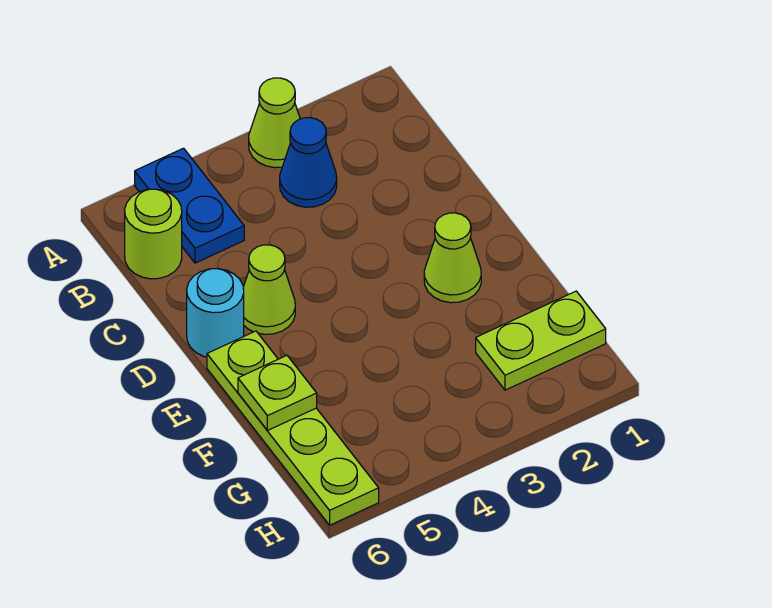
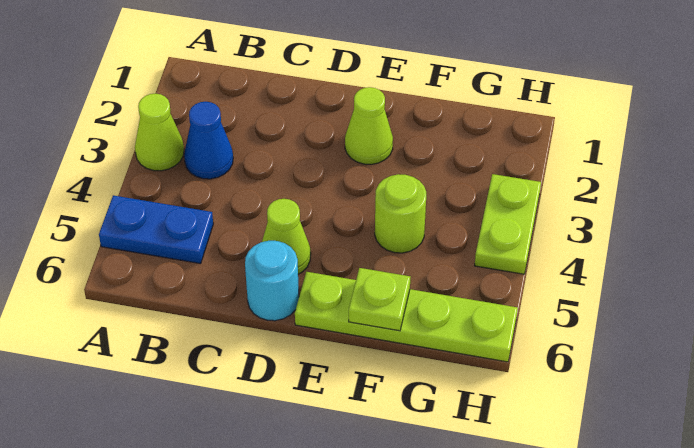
lime 1x1 round brick [125,189,182,279] -> lime 1x1 round brick moved to [375,174,426,253]
lime 1x2 plate [476,291,606,390] -> lime 1x2 plate moved to [475,174,541,274]

